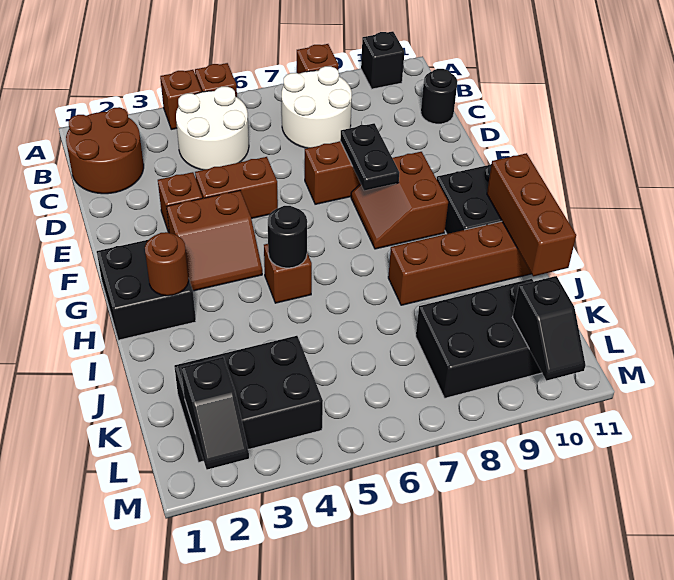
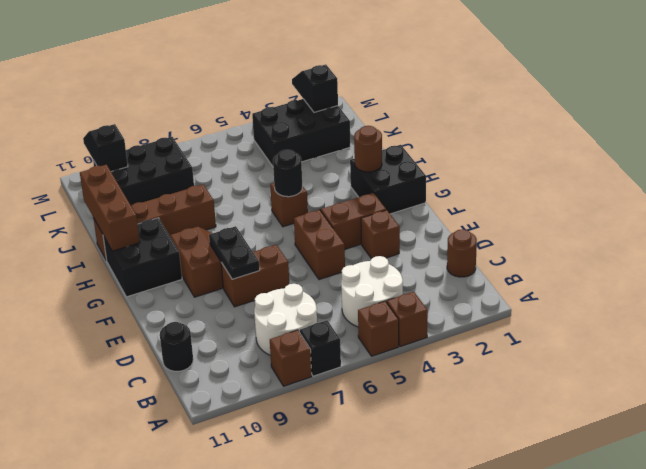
black 1x1 brick [361,31,404,89] -> black 1x1 brick moved to [299,320,341,376]
brown 2x2 round brick [66,107,144,194] -> brown 1x1 round brick [447,229,477,277]
brown 1x2 brick [195,157,278,219] -> brown 1x2 brick turned to [294,210,345,280]

